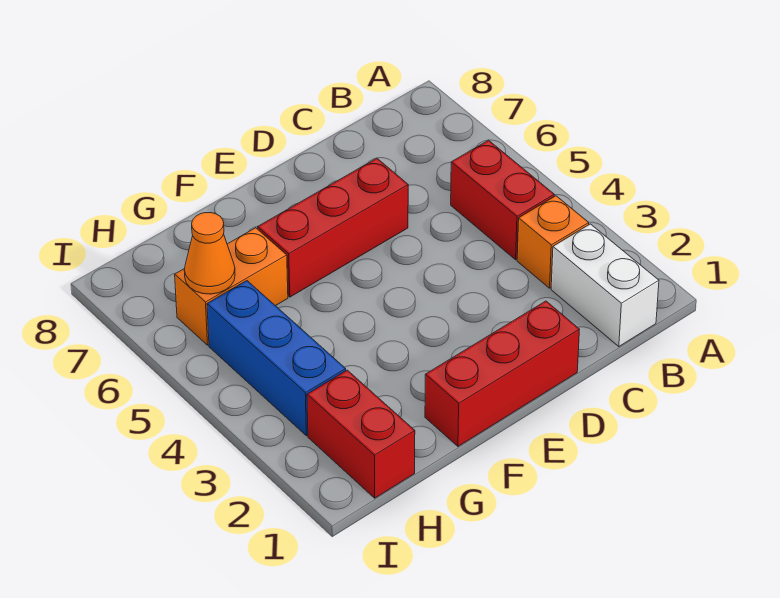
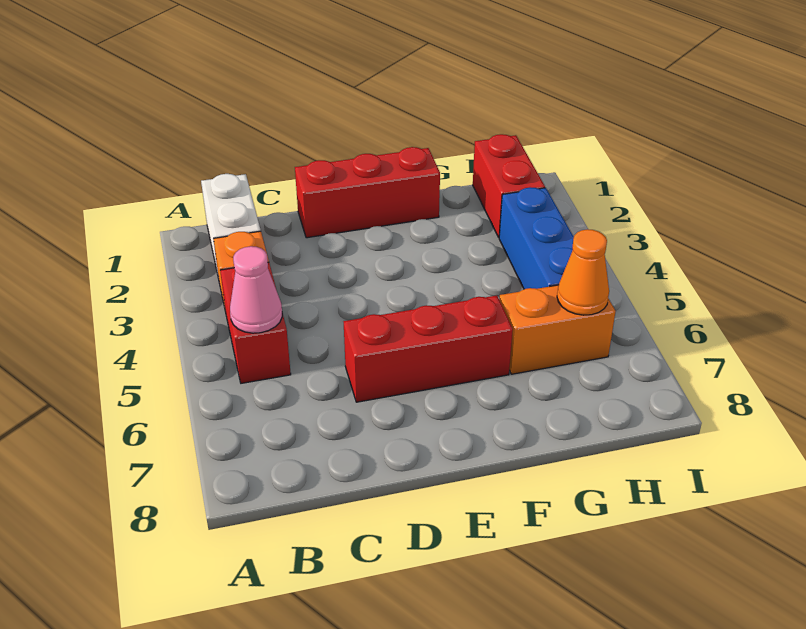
none -> pink 1x1 cone [230,246,282,333]

